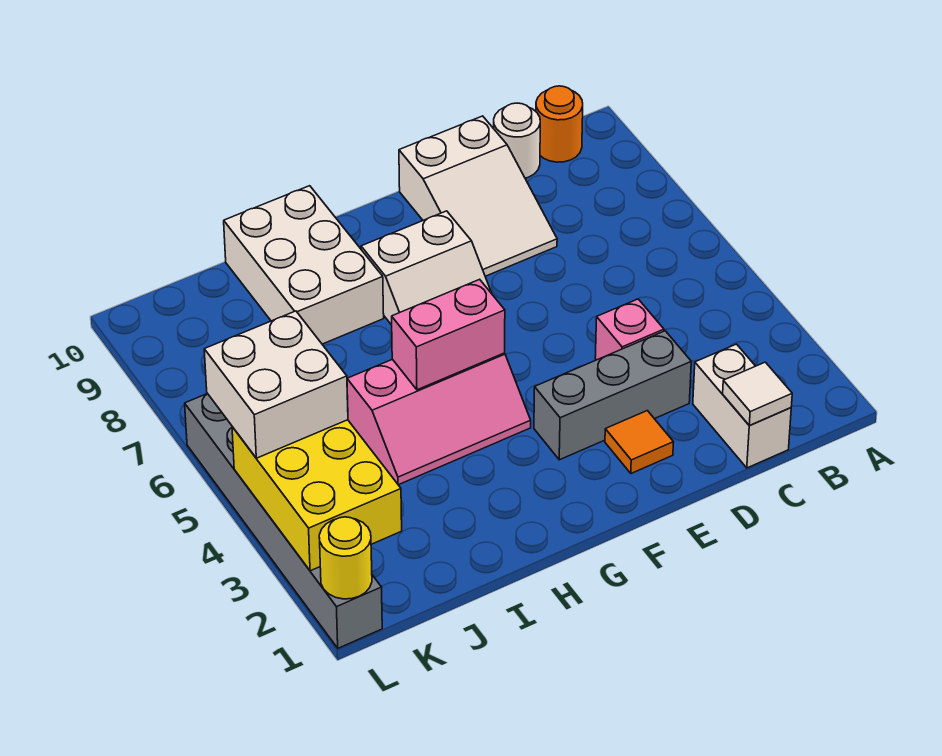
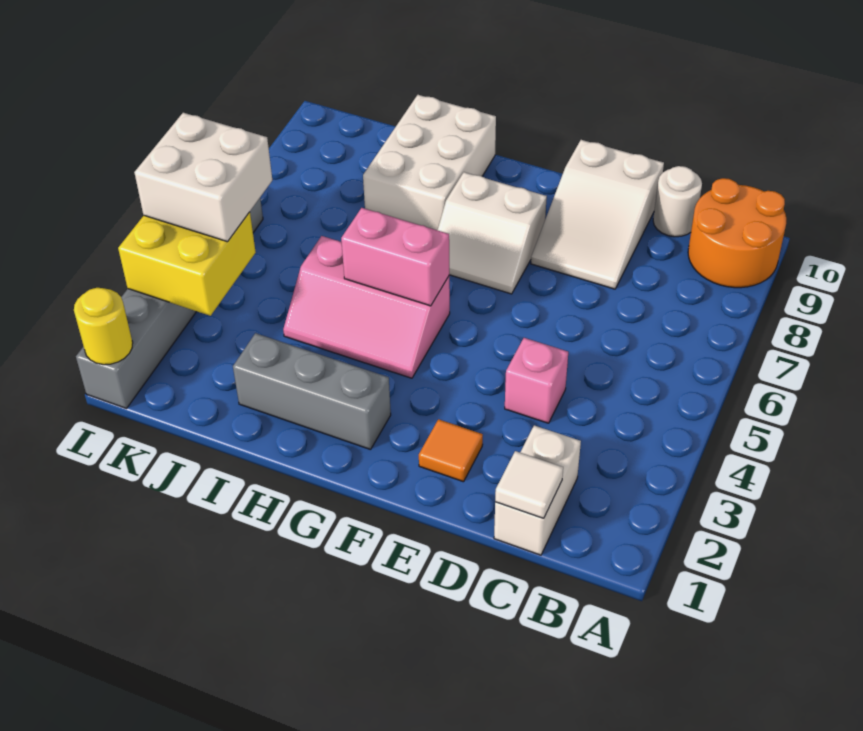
orange 1x1 round brick [536,86,583,162] -> orange 2x2 round brick [688,178,786,288]
grey 1x3 brick [534,331,691,460] -> grey 1x3 brick moved to [233,333,391,450]
yellow 2x3 brick [232,420,402,571] -> yellow 2x2 brick [118,212,256,316]

